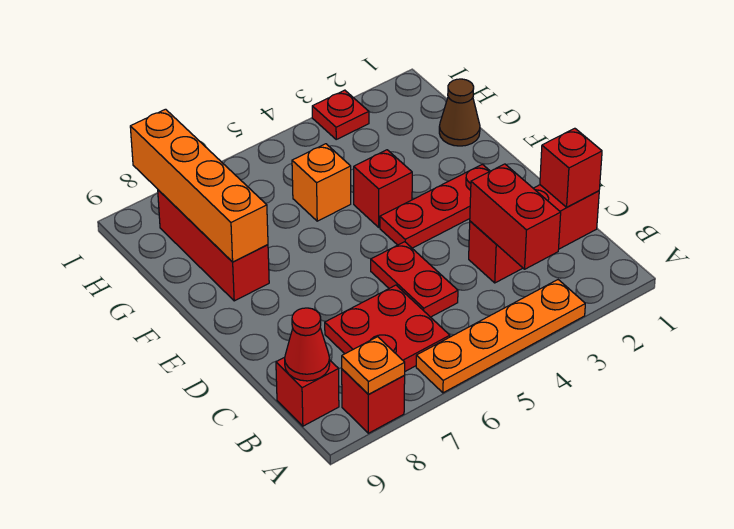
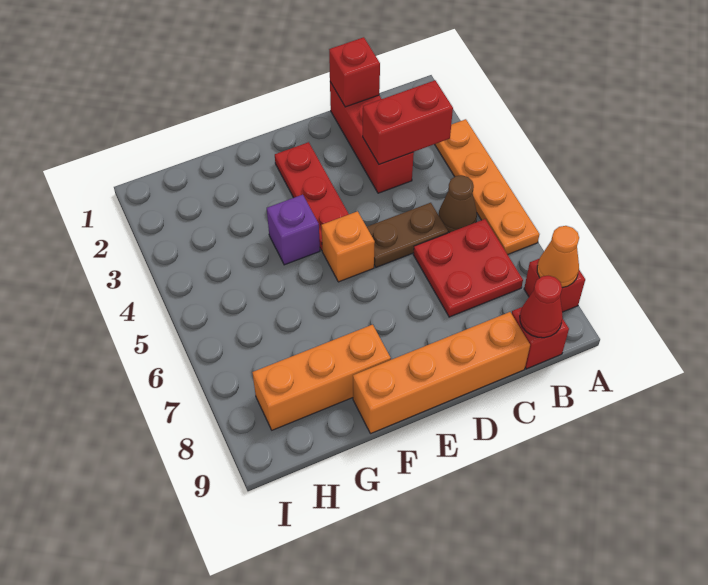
orange 1x1 plate [342,337,405,395] -> orange 1x1 cone [537,226,579,288]
red 1x2 plate [371,242,458,317] -> brown 1x2 plate [367,203,448,267]
red 1x1 brick [354,150,412,227] -> purple 1x1 brick [267,195,320,265]
red 1x3 brick [158,190,269,301] -> orange 1x3 brick [252,325,391,430]
orange 1x4 brick [130,109,268,262] -> orange 1x4 brick moved to [353,312,530,434]
brown 1x1 cone [439,79,480,146] -> brown 1x1 cone moved to [439,175,477,233]
orange 1x1 brick [292,144,351,221] -> orange 1x1 brick moved to [321,211,375,282]
red 1x1 plate [312,90,369,139] -> none

